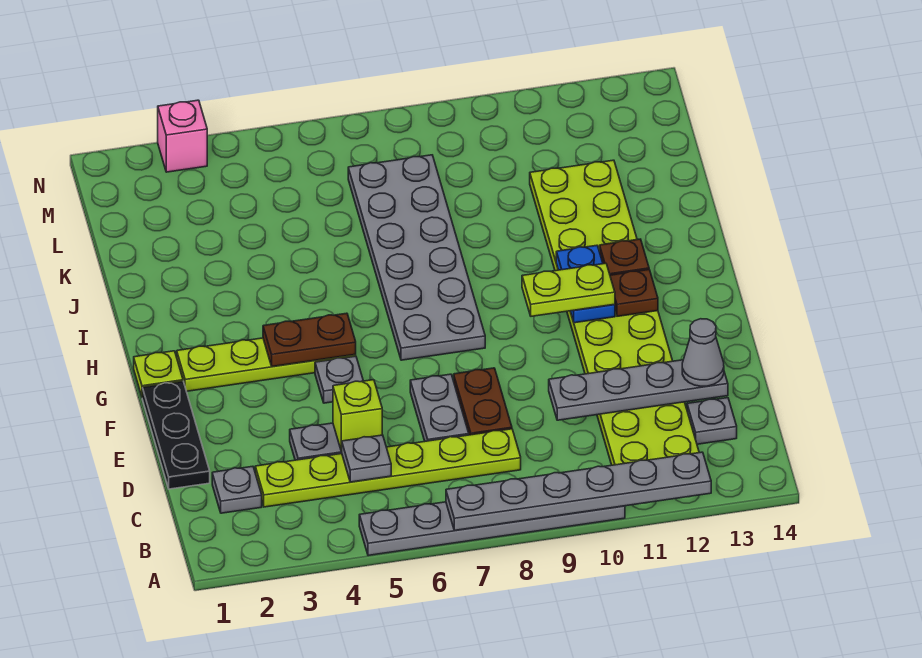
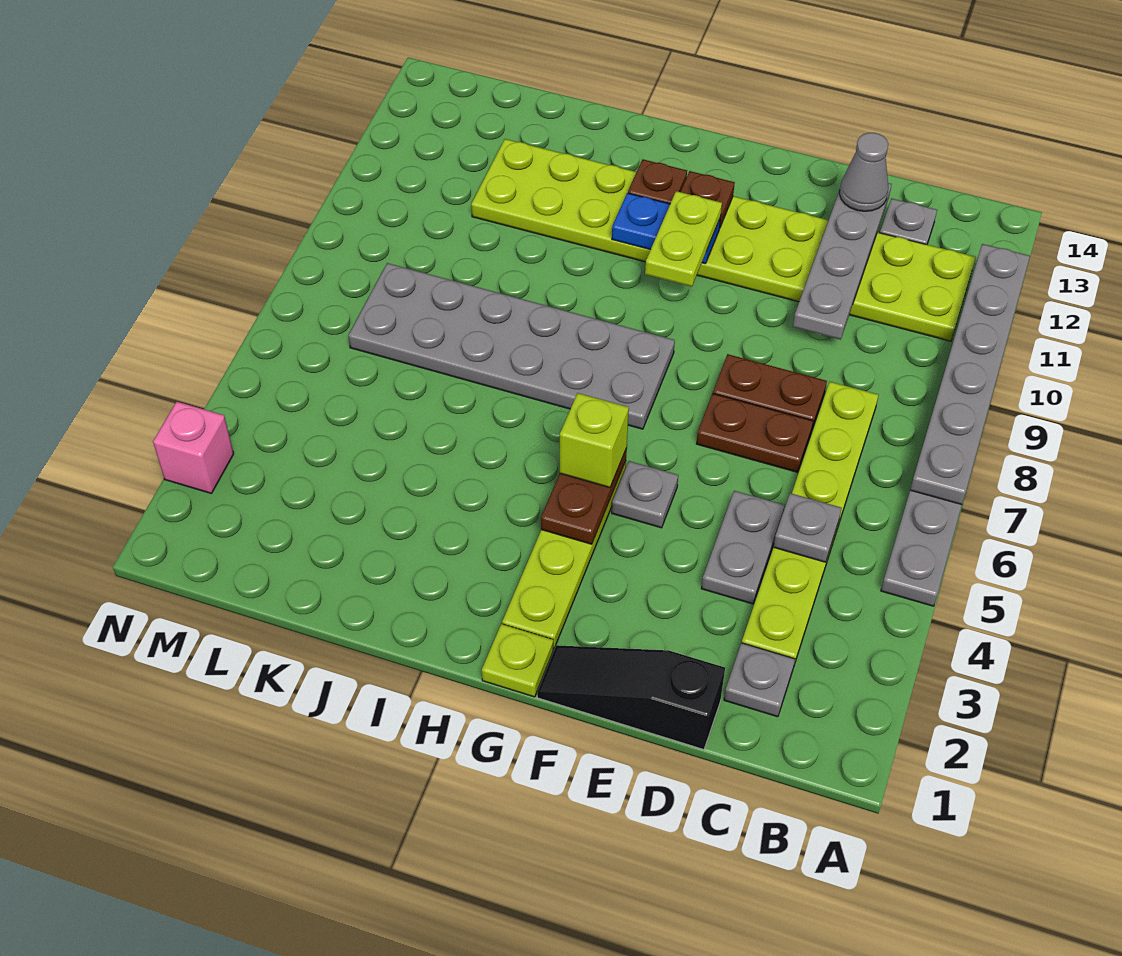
black 1x3 plate [142,381,210,489] -> black 1x3 slope [537,645,725,750]
lime 1x1 brick [333,380,382,451] -> lime 1x1 brick moved to [560,393,629,487]
grey 1x2 plate [410,374,469,441] -> brown 1x2 plate [697,394,813,472]

